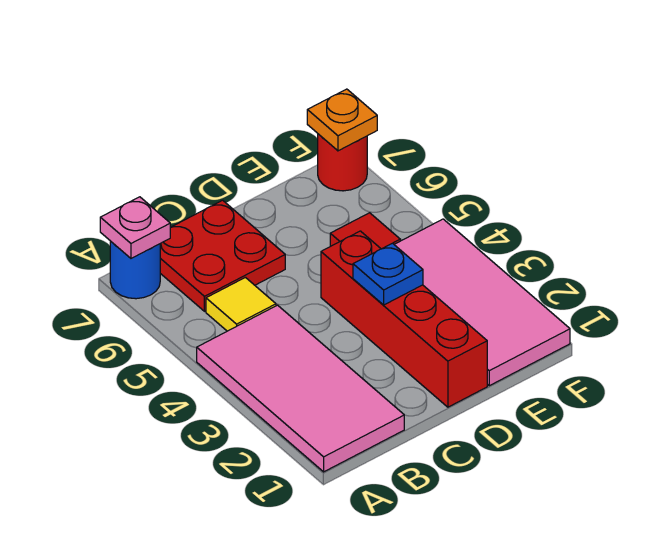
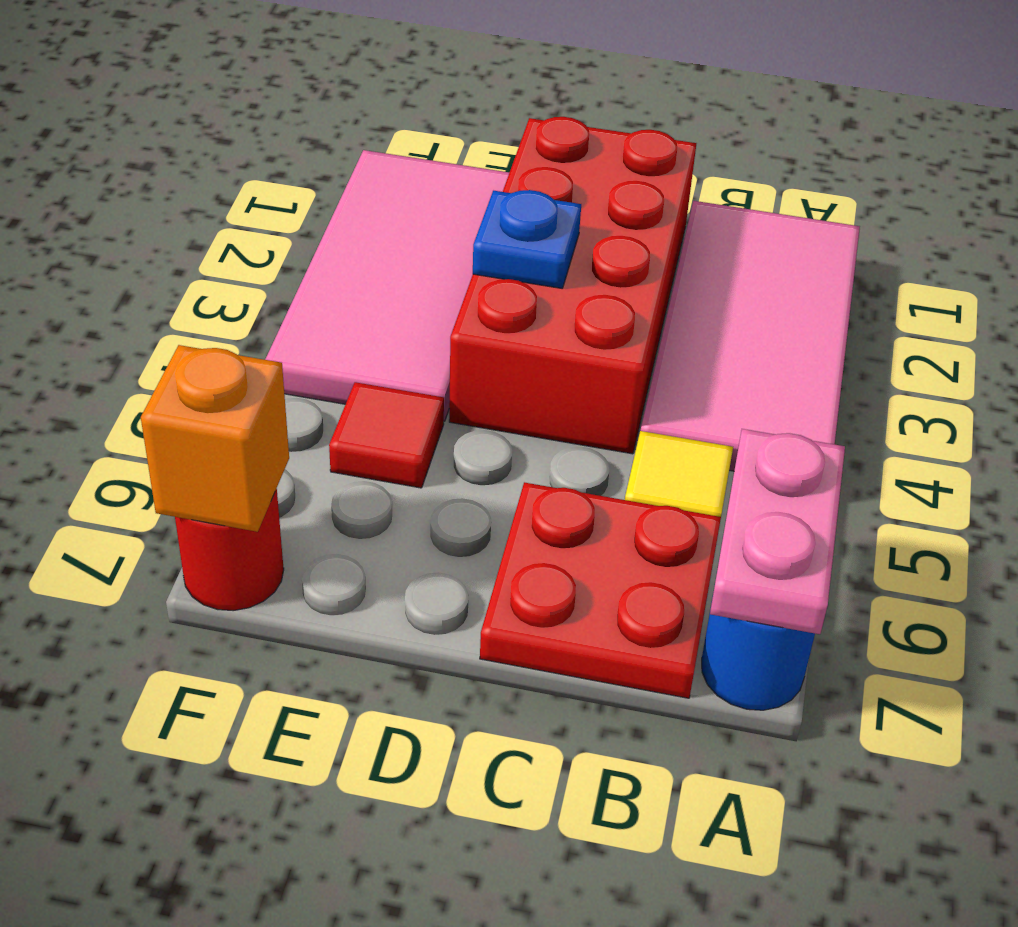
pink 1x1 plate [100,197,170,258] -> pink 1x2 plate [710,429,845,634]
red 1x4 brick [321,231,487,407] -> red 2x4 brick [449,117,697,454]
orange 1x1 plate [307,89,377,151] -> orange 1x1 brick [141,345,289,532]

